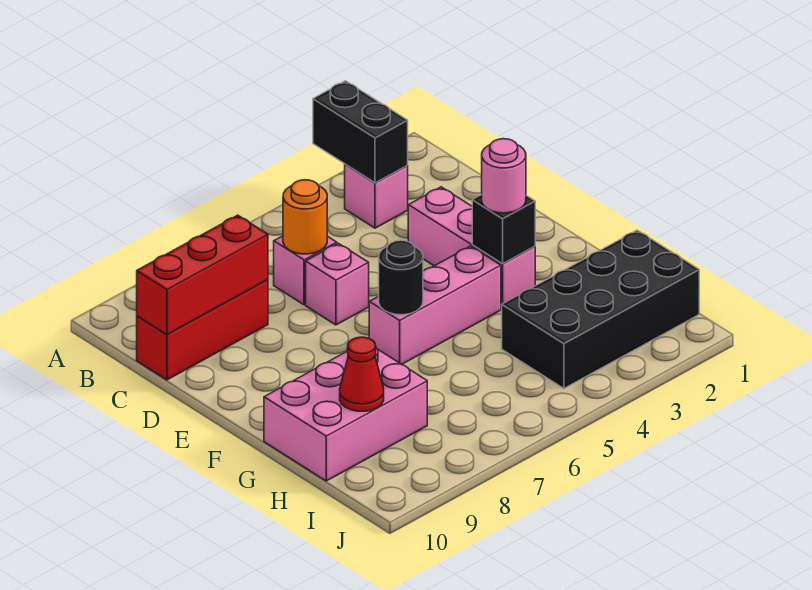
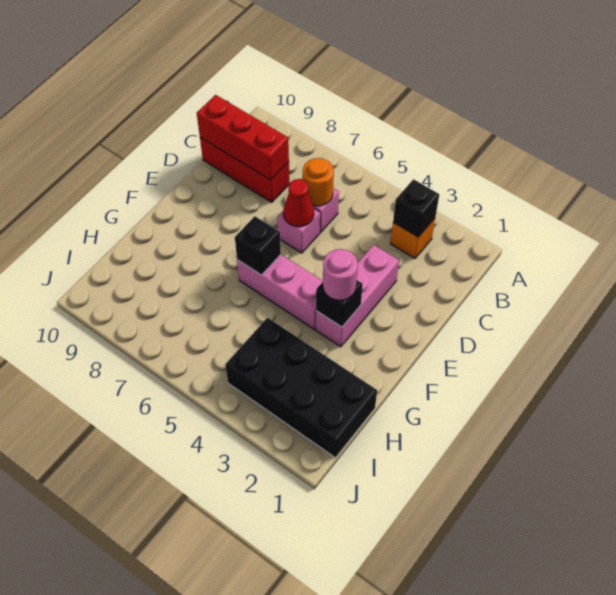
black 1x2 brick [313,81,408,183] -> black 1x1 brick [393,179,439,237]
pink 1x1 brick [345,164,408,228] -> orange 1x1 brick [391,218,435,258]
black 1x1 round brick [379,240,423,315] -> black 1x1 brick [235,216,281,275]
pink 2x3 brick [264,348,427,481] -> none
red 1x1 cone [340,337,384,411] -> red 1x1 cone moved to [283,179,314,227]

